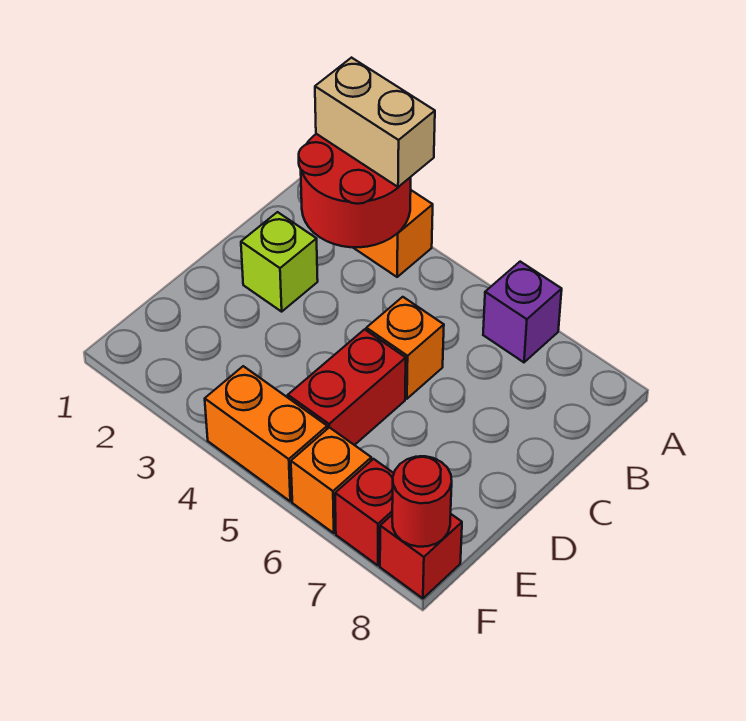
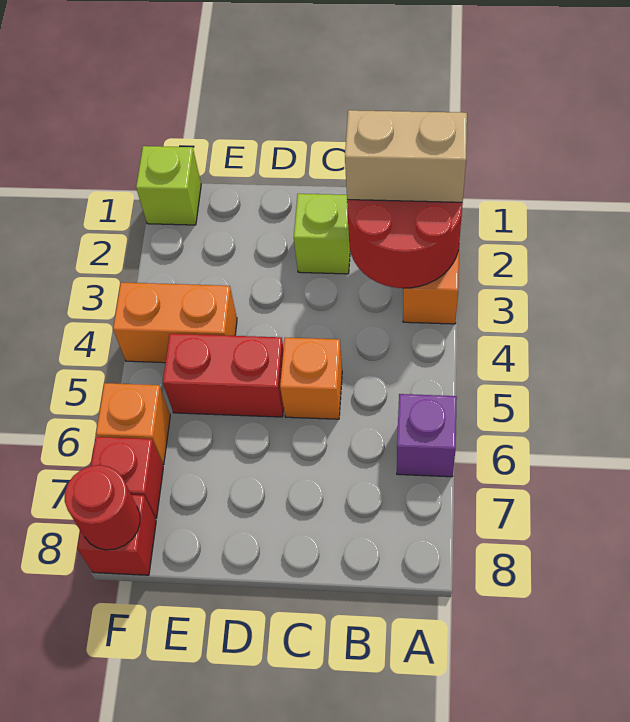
tan 1x2 brick [315,58,435,187] -> tan 1x2 brick turned to [345,110,467,202]
none -> lime 1x1 brick [136,146,201,225]
orange 1x2 brick [205,366,327,501] -> orange 1x2 brick turned to [113,282,237,363]

